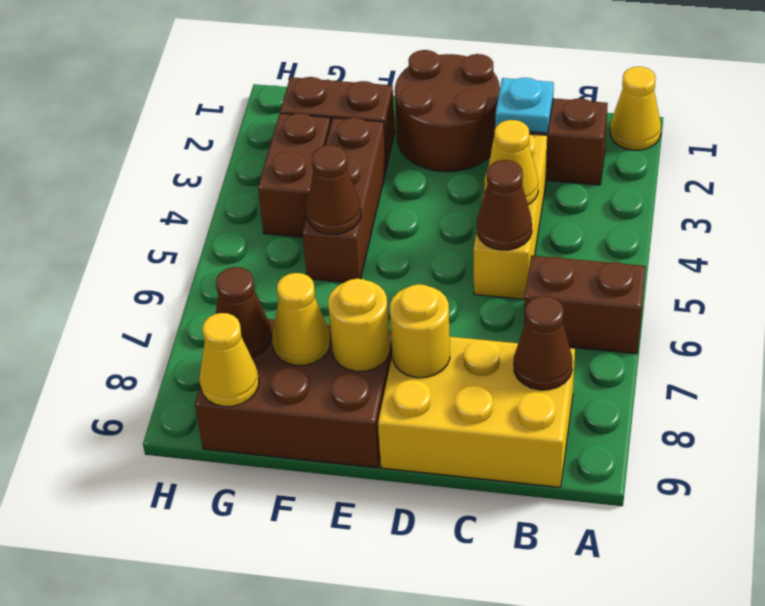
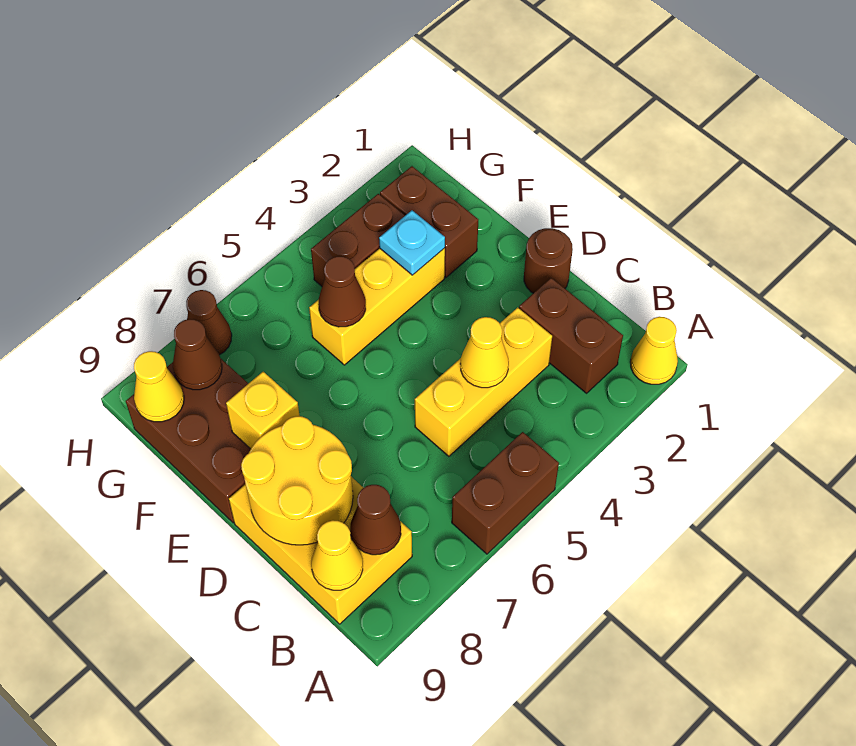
brown 1x2 brick [524,255,646,354] -> brown 1x2 brick turned to [452,432,559,554]
cyan 1x1 plate [495,78,554,133] -> cyan 1x1 plate moved to [379,210,445,275]
brown 1x1 cone [477,160,532,250] -> brown 1x1 cone moved to [186,290,232,355]
brown 2x2 round brick [395,50,500,172] -> brown 1x1 round brick [524,228,573,293]
yellow 1x1 round brick [390,284,450,378] -> yellow 2x2 round brick [241,416,353,545]
yellow 1x1 round brick [328,279,390,372] -> yellow 1x1 brick [226,372,300,449]
brown 1x3 brick [302,118,387,282] -> yellow 1x3 brick [309,248,445,365]
yellow 1x1 cone [272,273,330,365] -> yellow 1x1 cone moved to [311,520,363,590]

